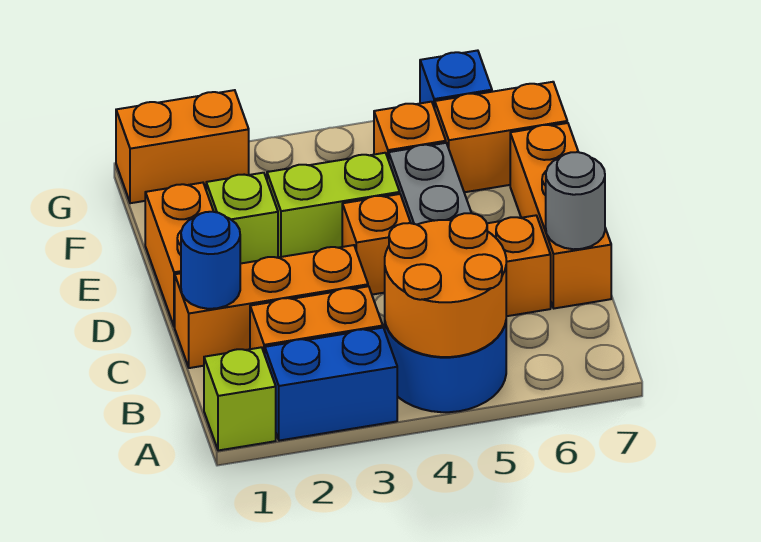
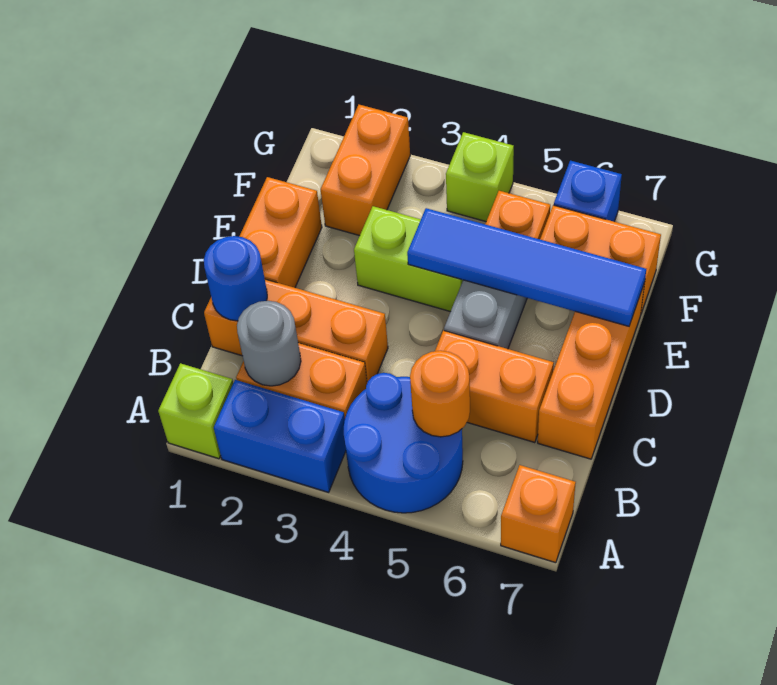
orange 2x2 round brick [385,213,506,357] -> orange 1x1 round brick [410,351,470,437]
grey 1x1 round brick [546,152,605,249] -> grey 1x1 round brick moved to [237,301,301,386]
orange 1x1 brick [342,194,411,295] -> orange 1x1 brick moved to [501,465,576,563]
lime 1x1 brick [206,173,278,264] -> lime 1x1 brick moved to [446,132,514,221]
none -> blue 1x4 tile [407,208,646,326]
orange 1x2 brick [116,90,249,203] -> orange 1x2 brick turned to [321,105,410,236]

